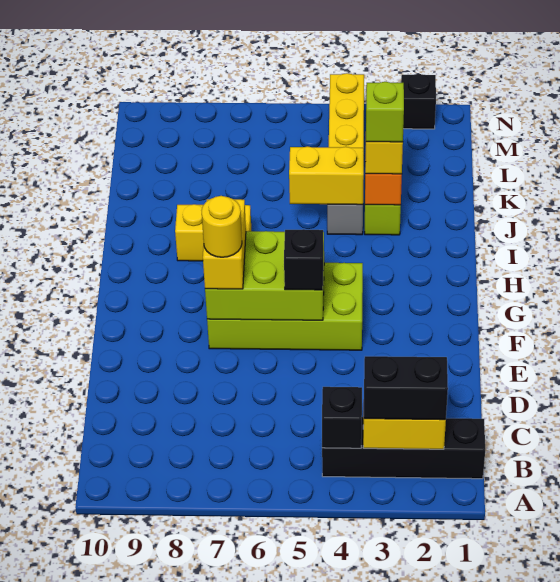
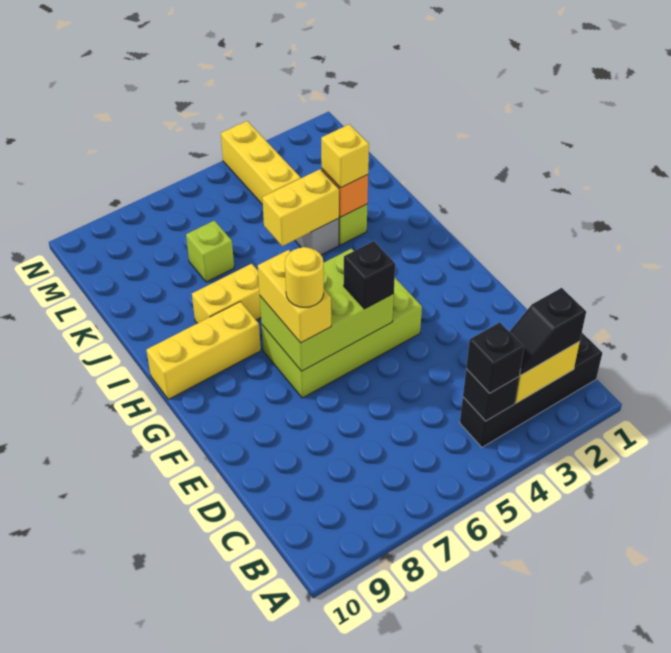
black 1x2 brick [364,356,448,420] -> black 1x2 slope [509,288,586,375]
none -> yellow 1x3 brick [146,302,261,399]
lime 1x1 brick [366,82,404,142] -> lime 1x1 brick moved to [186,221,234,282]
black 1x1 brick [401,74,436,129] -> black 1x1 brick moved to [466,322,524,393]

